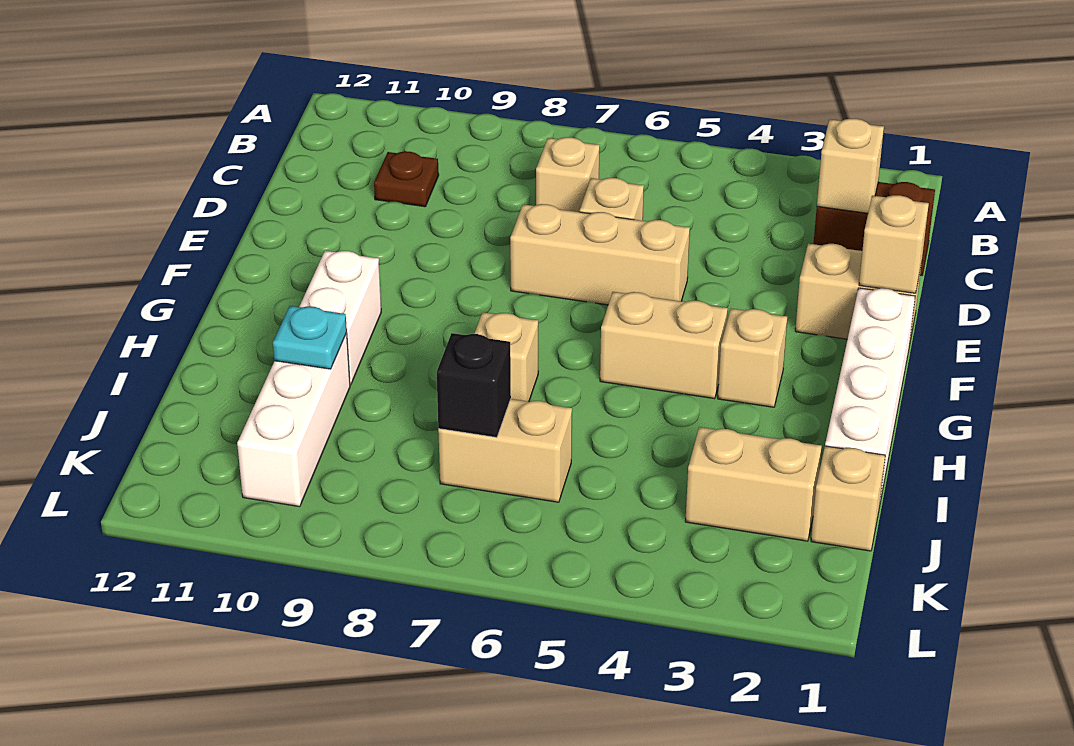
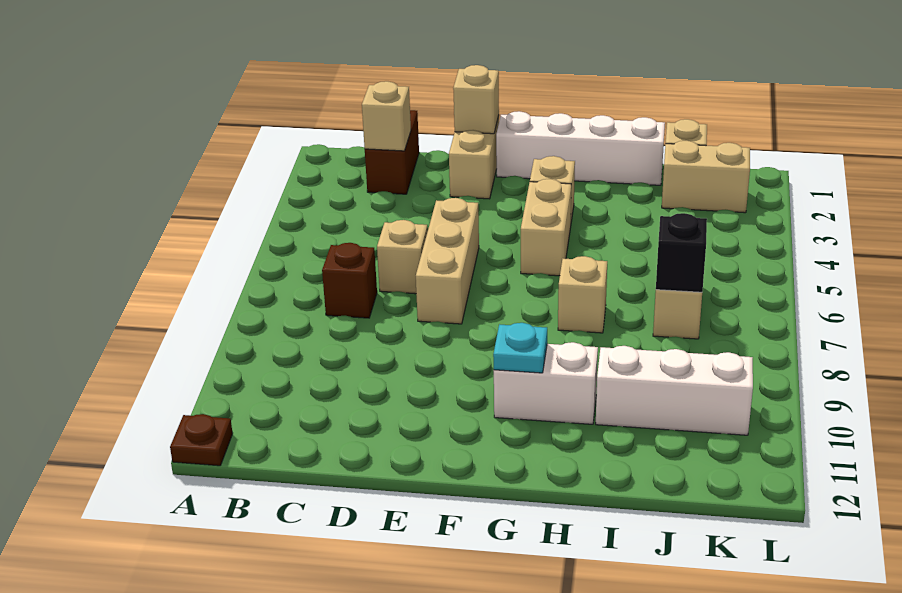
tan 1x1 brick [536,137,600,212] -> brown 1x1 brick [322,243,377,318]
brown 1x1 plate [374,151,439,207] -> brown 1x1 plate moved to [170,414,233,466]
cyan 1x1 plate [273,306,347,369] -> cyan 1x1 plate moved to [493,323,547,373]
tan 1x2 brick [685,427,822,541] -> tan 1x2 brick turned to [662,141,750,213]

